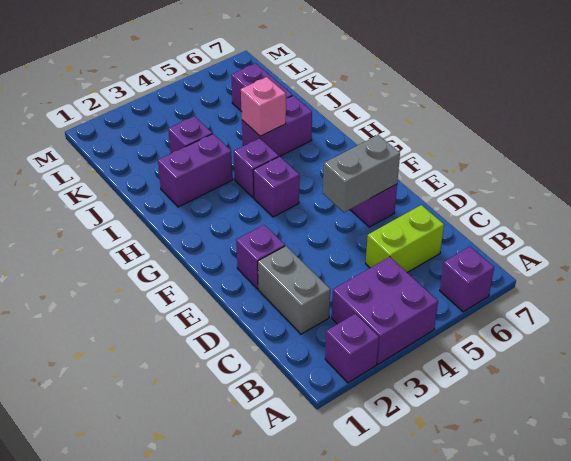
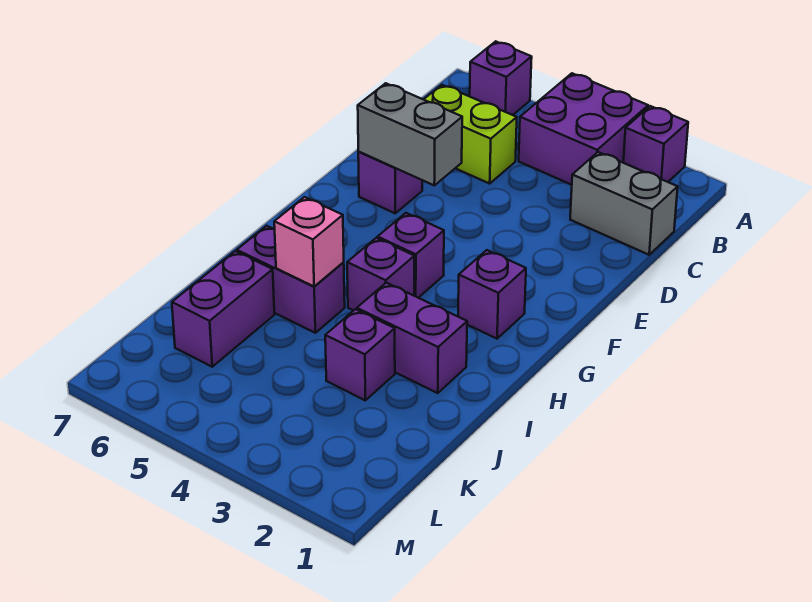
grey 1x2 brick [258,246,330,334] -> grey 1x2 brick turned to [570,152,678,255]
purple 1x1 brick [236,225,285,289] -> purple 1x1 brick moved to [458,250,526,339]

